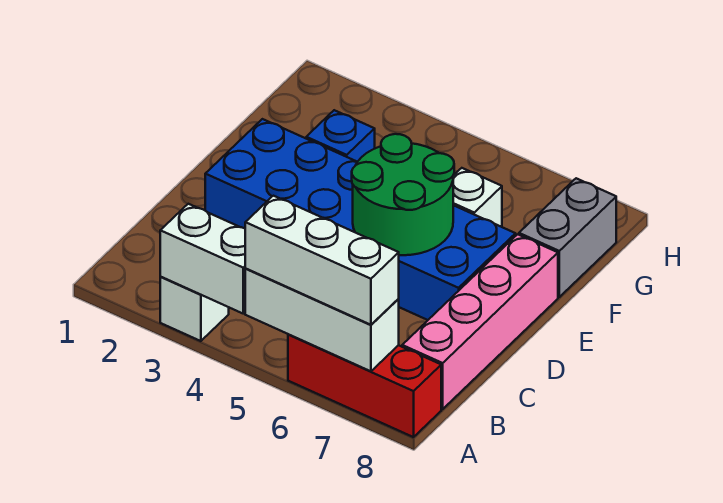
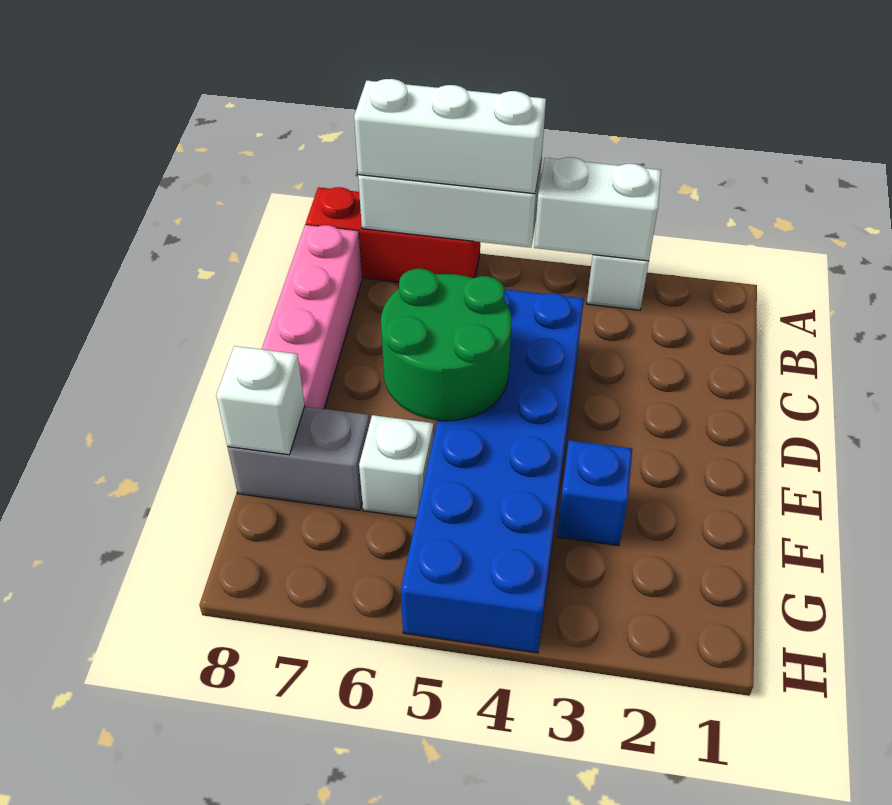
blue 2x6 brick [205,119,516,320] -> blue 2x6 brick turned to [401,289,584,653]
grey 1x2 brick [519,178,616,297] -> grey 1x2 brick turned to [228,406,370,510]
none -> white 1x1 brick [216,346,305,455]

